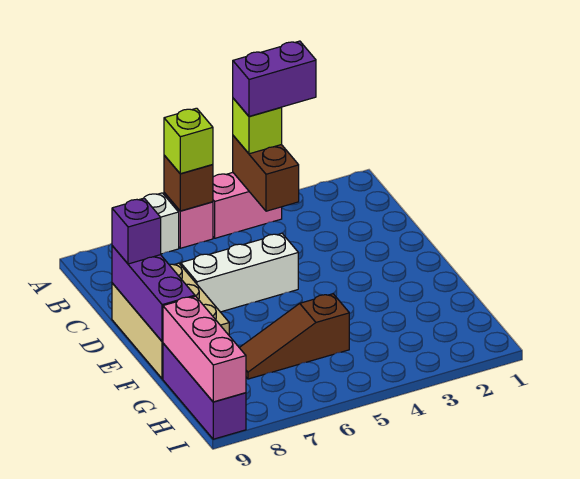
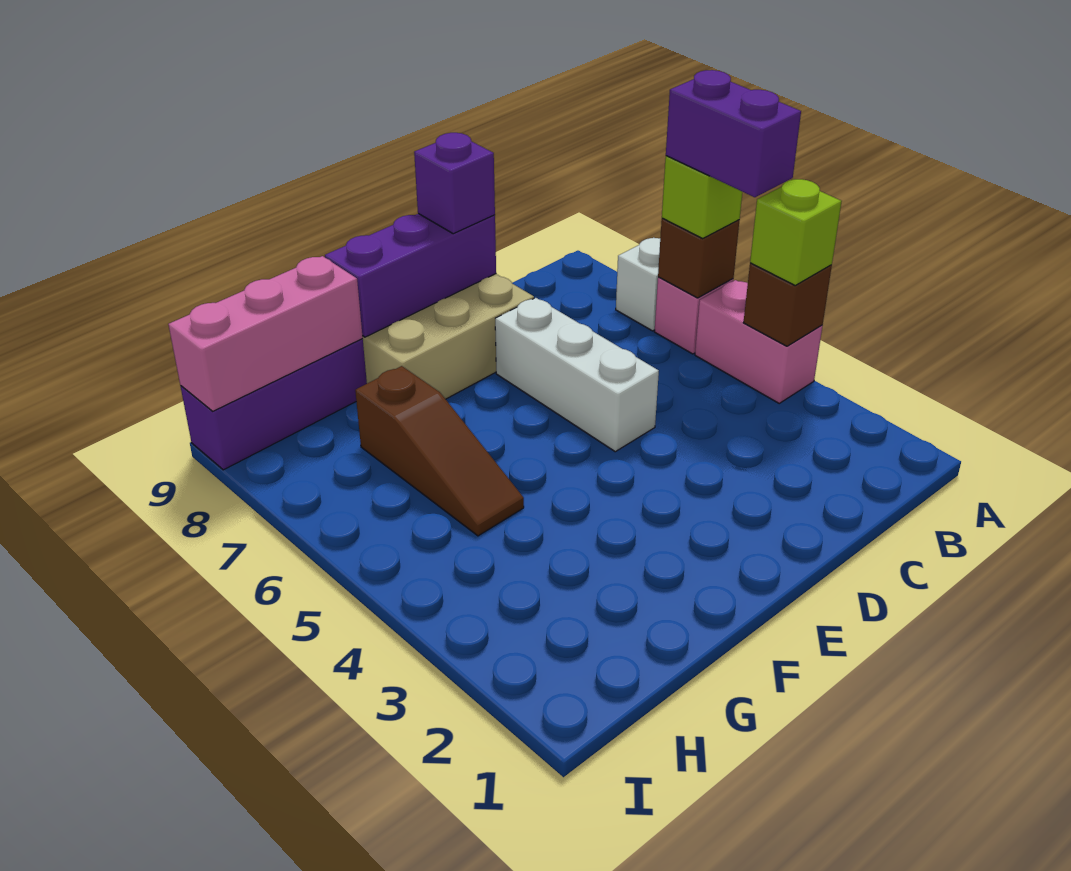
purple 1x2 brick [233,41,316,117] -> purple 1x2 brick moved to [666,70,801,197]
brown 1x2 brick [233,136,299,211] -> brown 1x1 brick [743,263,832,346]
brown 1x3 slope [239,294,349,379] -> brown 1x3 slope turned to [355,366,524,536]

